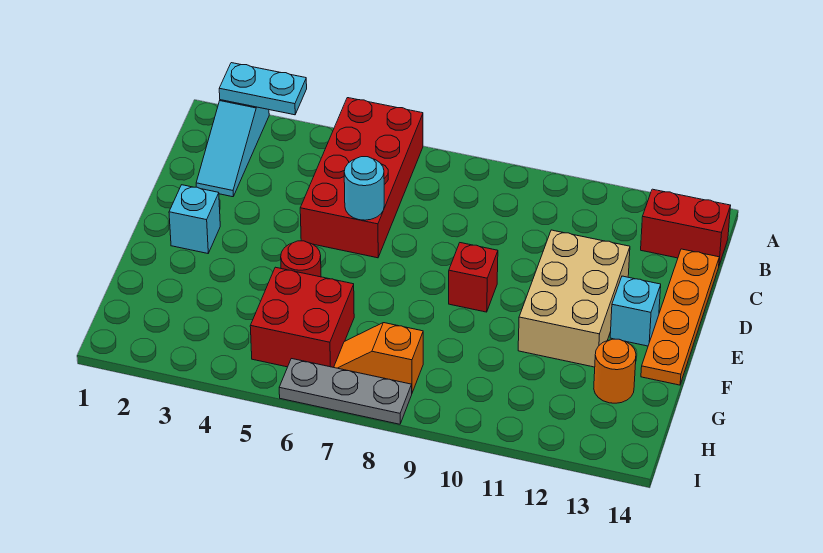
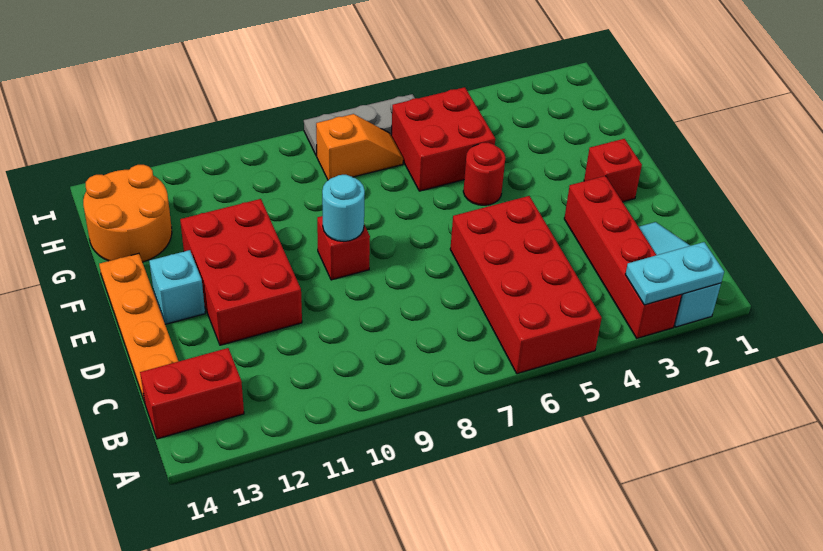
none -> red 1x4 brick [564,176,682,338]
cyan 1x1 round brick [344,157,384,220] -> cyan 1x1 round brick moved to [322,175,365,242]
tan 2x3 brick [518,230,630,367] -> red 2x3 brick [180,199,302,345]
cyan 1x1 brick [169,185,220,253] -> red 1x1 brick [584,139,642,202]
orange 1x1 round brick [594,339,636,403] -> orange 2x2 round brick [83,165,172,262]

